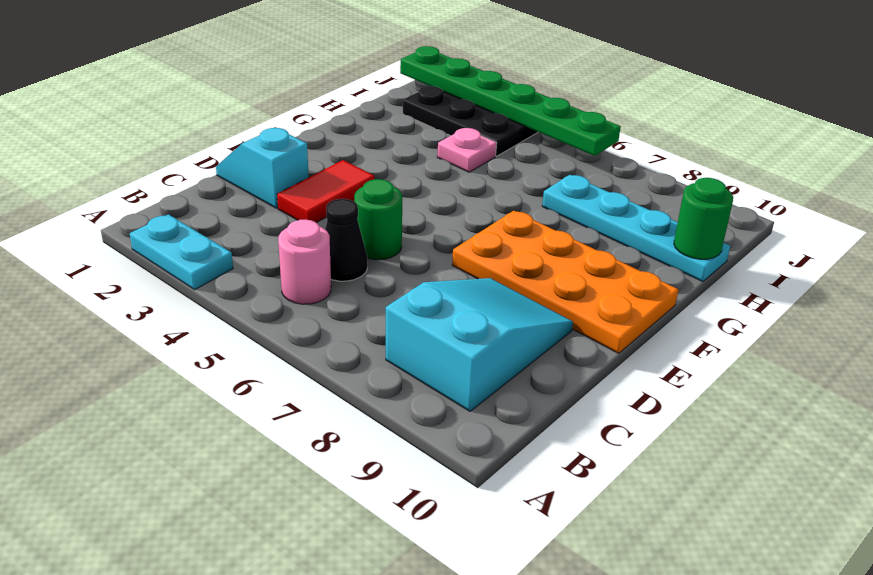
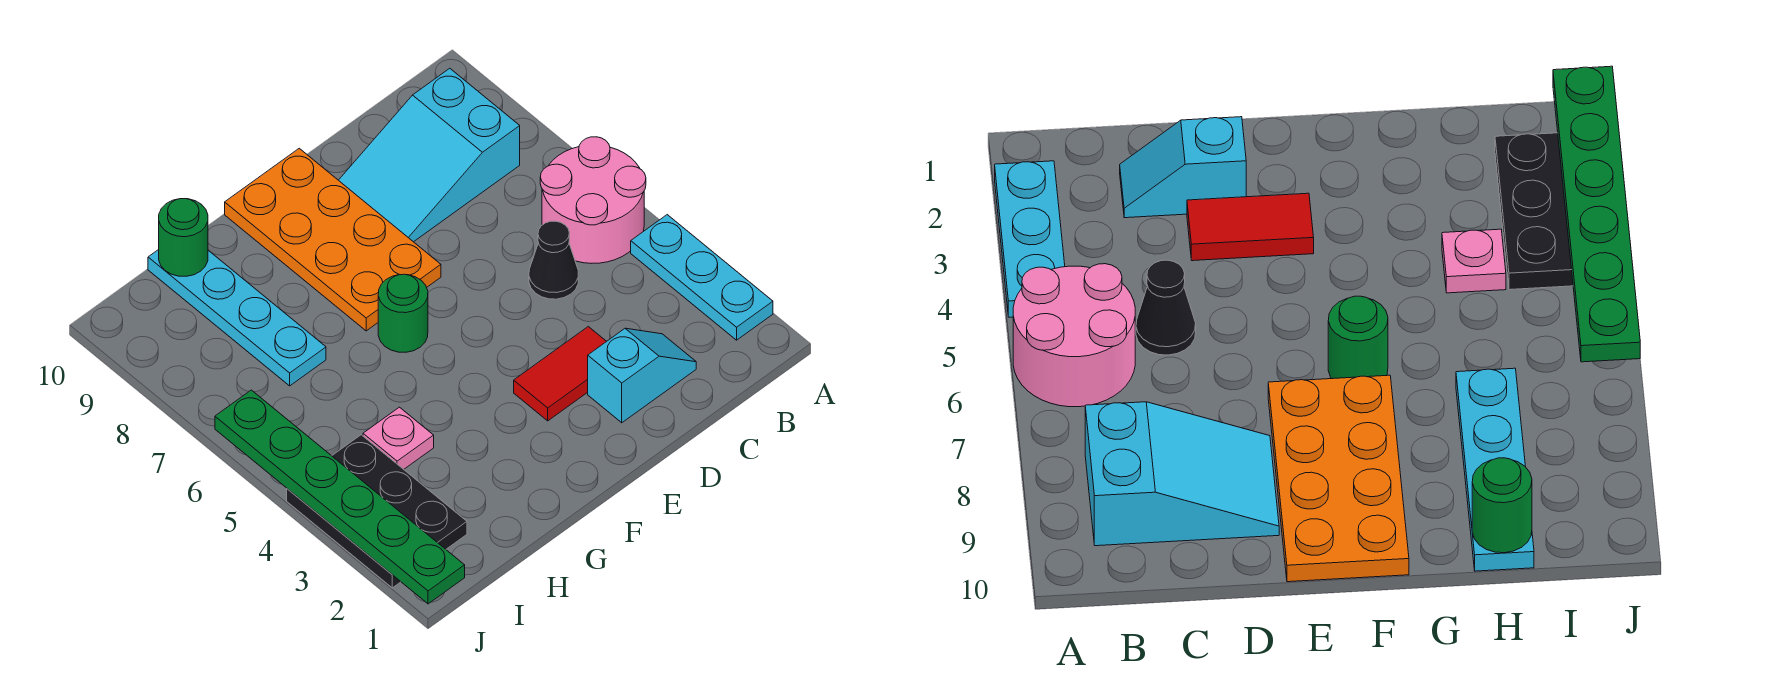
cyan 1x2 plate [130,214,233,290] -> cyan 1x3 plate [631,215,773,340]
pink 1x1 round brick [278,219,331,304] -> pink 2x2 round brick [540,137,646,263]
cyan 1x2 slope [216,128,309,208] -> cyan 1x2 slope turned to [588,328,696,423]
green 1x1 round brick [354,179,402,260] -> green 1x1 round brick moved to [378,274,428,352]

